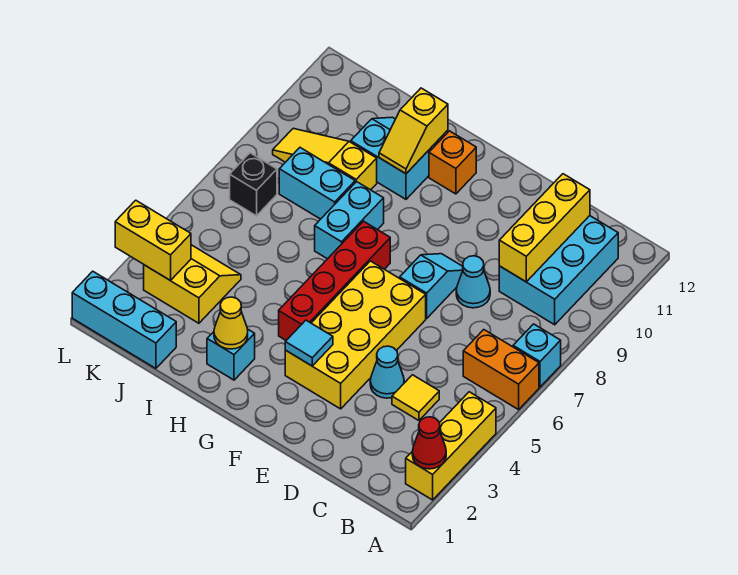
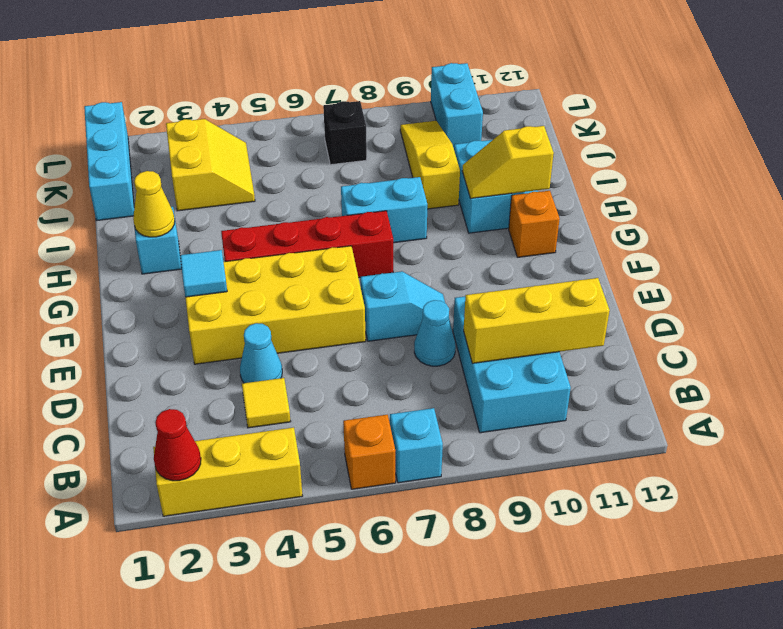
orange 1x2 brick [463,330,539,410] -> orange 1x1 brick [343,415,395,489]
cyan 2x3 brick [499,216,618,325] -> cyan 2x3 brick turned to [453,296,571,433]
cyan 1x2 brick [279,148,355,219] -> cyan 1x2 brick moved to [431,63,483,148]
yellow 1x2 brick [115,200,191,280] -> none

